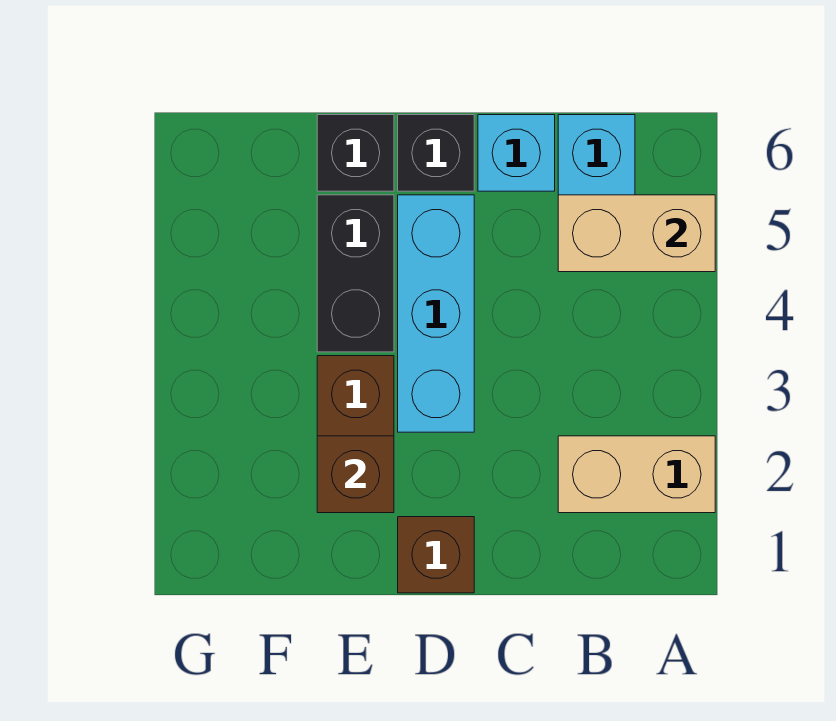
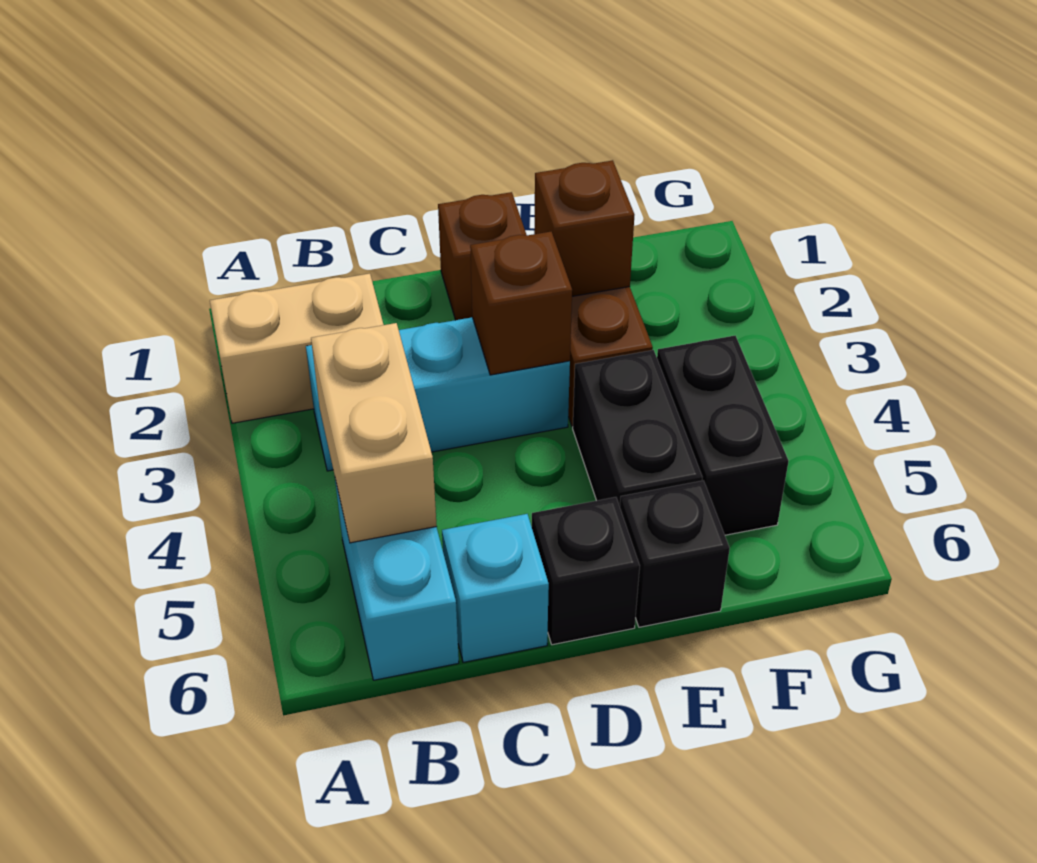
tan 1x2 brick [558,195,715,272] -> tan 1x2 brick turned to [311,323,437,543]
cyan 1x3 brick [398,195,474,432] -> cyan 1x3 brick turned to [306,317,570,471]
none -> brown 1x1 brick [470,232,572,375]
none -> black 1x2 brick [657,336,789,535]

